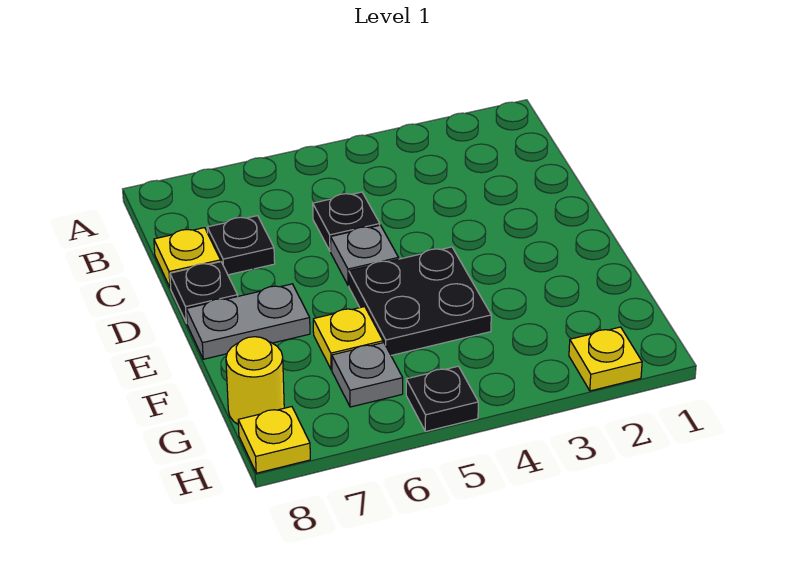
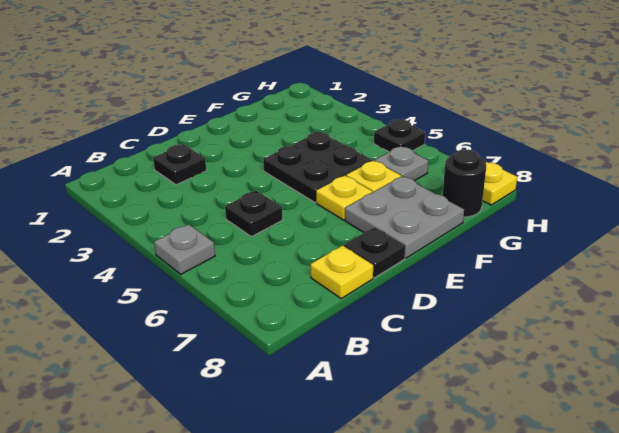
black 1x1 plate [207,216,275,275] -> black 1x1 plate moved to [153,144,206,185]
grey 1x1 plate [331,225,399,286] -> grey 1x1 plate moved to [154,224,215,274]
grey 1x2 plate [186,284,310,359] -> grey 2x2 plate [345,176,464,258]
yellow 1x1 round brick [226,337,284,424] -> black 1x1 round brick [443,150,486,217]
yellow 1x1 plate [569,327,642,391] -> yellow 1x1 plate moved to [316,176,372,220]

